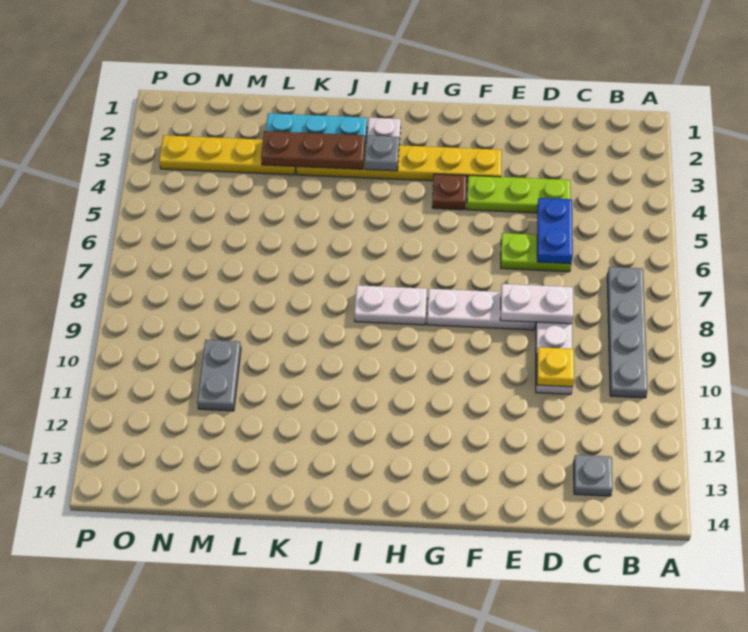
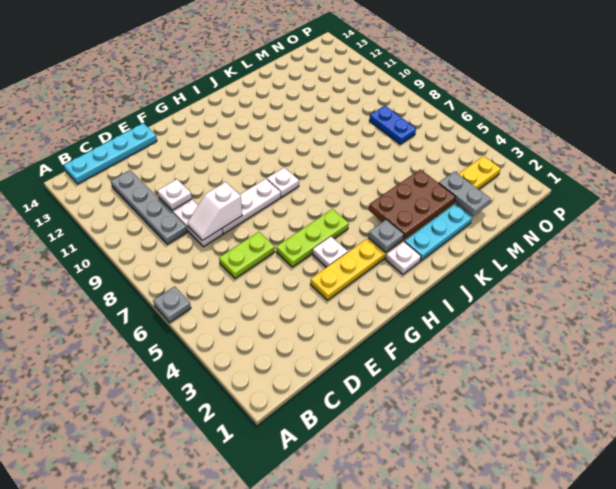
grey 1x4 plate [607,267,648,398] -> grey 1x4 plate moved to [111,170,187,244]
none -> cyan 1x4 plate [64,123,157,184]
grey 1x1 plate [574,455,613,496] -> grey 1x1 plate moved to [153,286,191,323]
lime 1x3 plate [467,176,571,213] -> lime 1x3 plate moved to [276,209,349,267]
blue 1x2 plate [537,198,573,264] -> blue 1x2 plate moved to [369,106,416,144]
white 1x2 plate [500,284,573,324] -> white 1x2 slope [187,182,242,241]
yellow 1x1 plate [537,347,574,387] -> white 1x1 plate [158,179,192,210]
brown 1x1 plate [432,174,467,210] -> white 1x1 plate [313,237,348,267]
white 1x2 plate [354,285,427,325] -> white 1x1 plate [267,167,299,197]
brown 1x3 plate [261,131,365,169] -> brown 2x3 plate [369,169,455,239]
grey 1x2 plate [197,340,241,411] -> grey 1x2 plate moved to [439,172,491,216]

